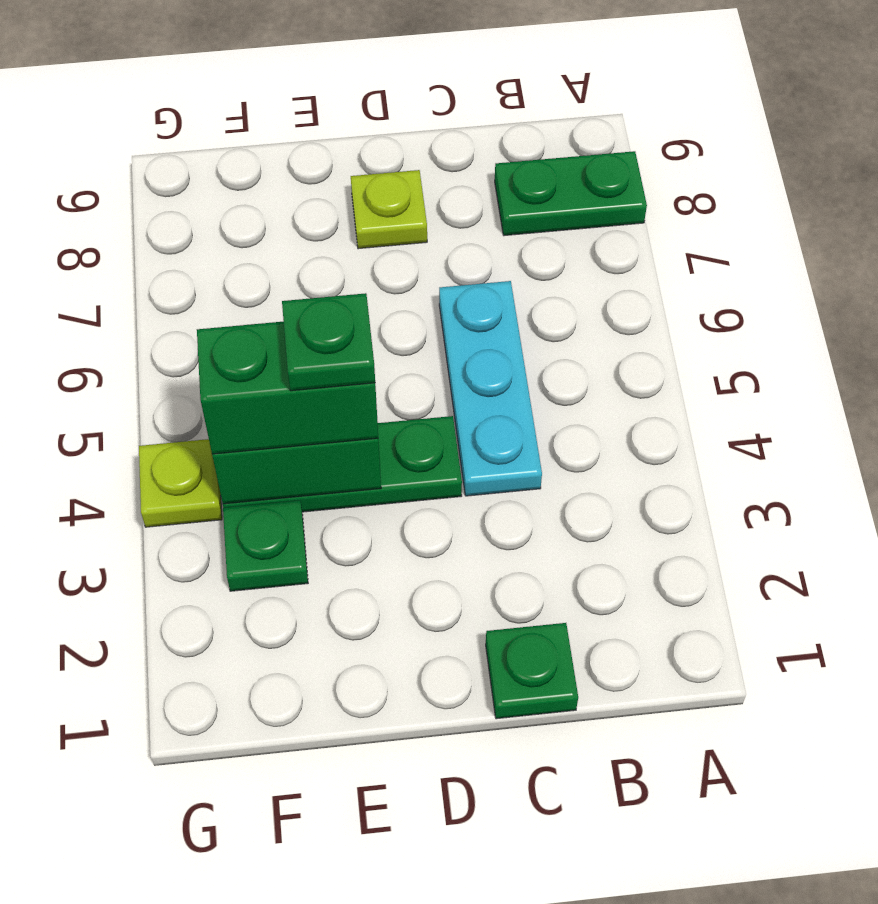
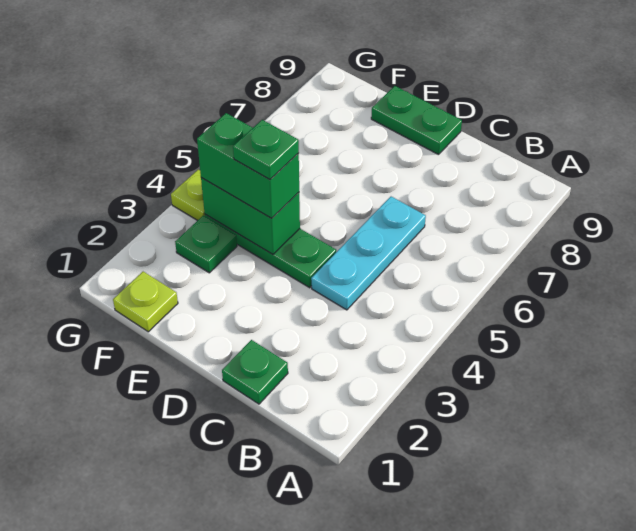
green 1x2 plate [495,151,647,236] -> green 1x2 plate moved to [371,86,462,155]
lime 1x1 plate [351,170,427,249] -> lime 1x1 plate moved to [113,272,178,332]

